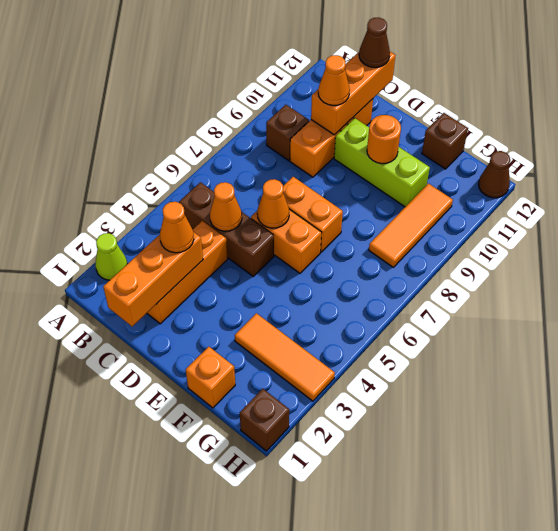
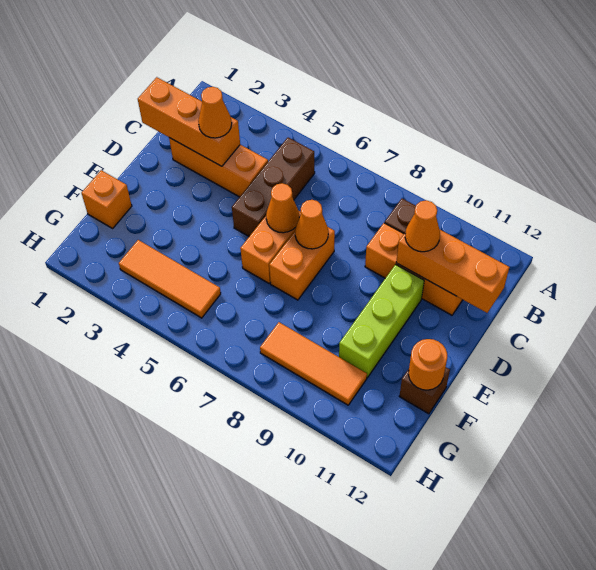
lime 1x1 cone [95,233,127,280] -> none
orange 1x1 cone [210,182,242,231] -> orange 1x1 cone moved to [295,200,328,249]
brown 1x1 cone [359,17,390,67] -> none
orange 1x1 round brick [367,115,401,164] -> orange 1x1 round brick moved to [409,339,447,390]
orange 1x3 tile [235,313,335,401] -> orange 1x3 tile turned to [119,240,221,318]
brown 1x1 brick [240,389,289,451] -> none
brown 1x1 cone [479,151,510,198] -> none

